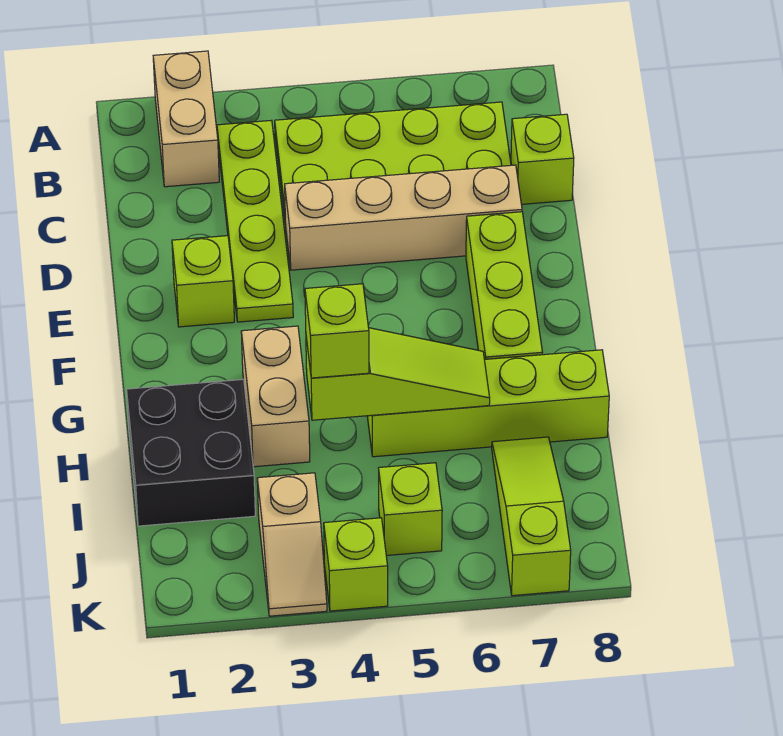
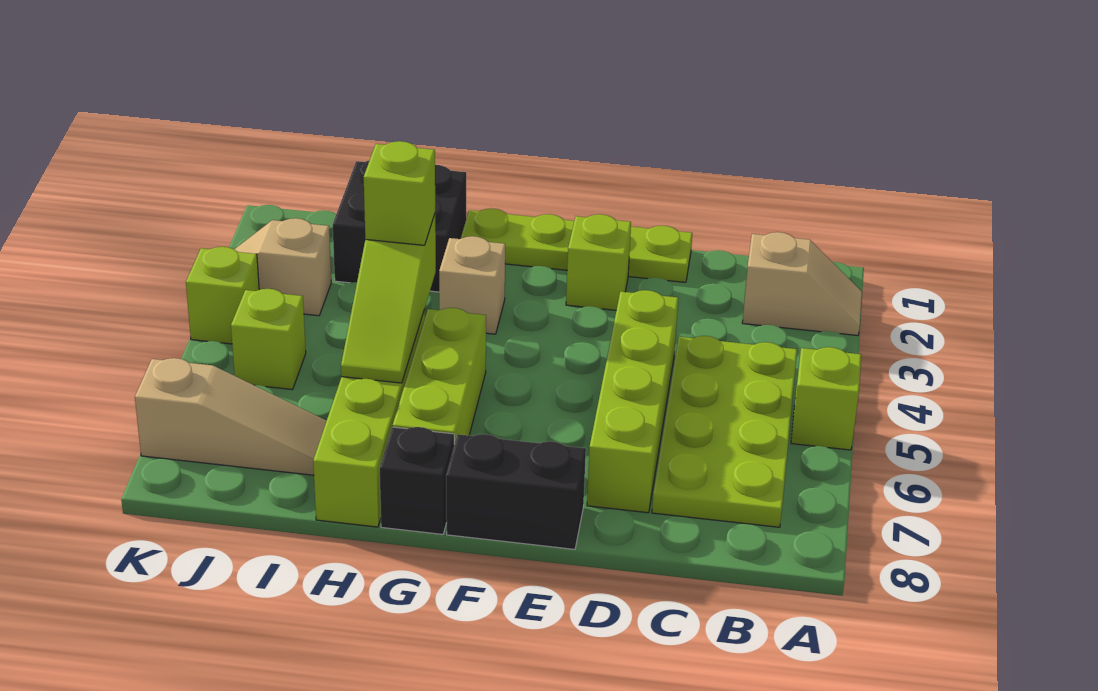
tan 1x2 brick [153,51,219,187] -> tan 1x2 slope [742,232,862,335]
lime 1x4 plate [217,120,293,322] -> lime 1x4 plate moved to [461,208,692,282]
lime 1x1 brick [511,114,574,204] -> lime 1x1 brick moved to [791,347,861,450]
tan 1x4 brick [285,165,522,270] -> lime 1x4 brick [587,290,678,513]
lime 1x3 brick [466,212,542,360] -> lime 1x3 brick turned to [393,308,486,444]
none -> black 1x2 brick [446,434,586,549]
tan 1x2 brick [241,326,310,467] -> tan 1x1 brick [439,236,505,334]
none -> black 1x1 brick [380,427,454,534]
lime 1x3 slope [492,437,571,596] -> tan 1x3 slope [135,358,326,475]

